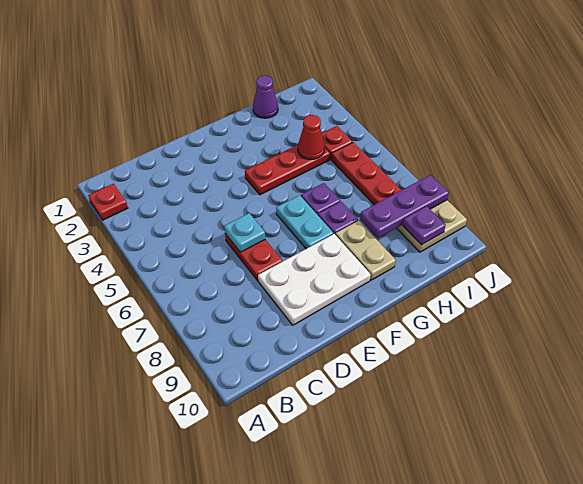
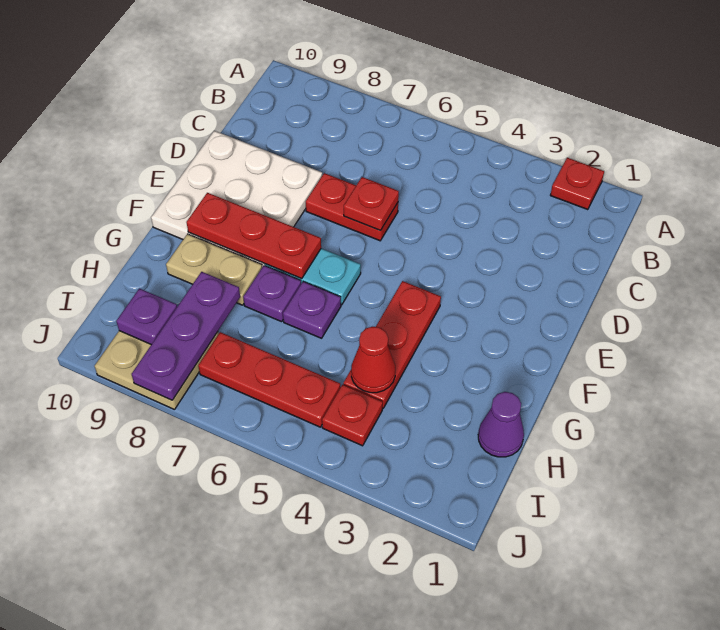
cyan 1x1 plate [224,213,265,252] -> red 1x1 plate [344,177,399,231]
white 2x3 plate [258,234,371,325] -> white 3x3 plate [151,131,322,267]
none -> red 1x3 plate [186,193,321,279]

